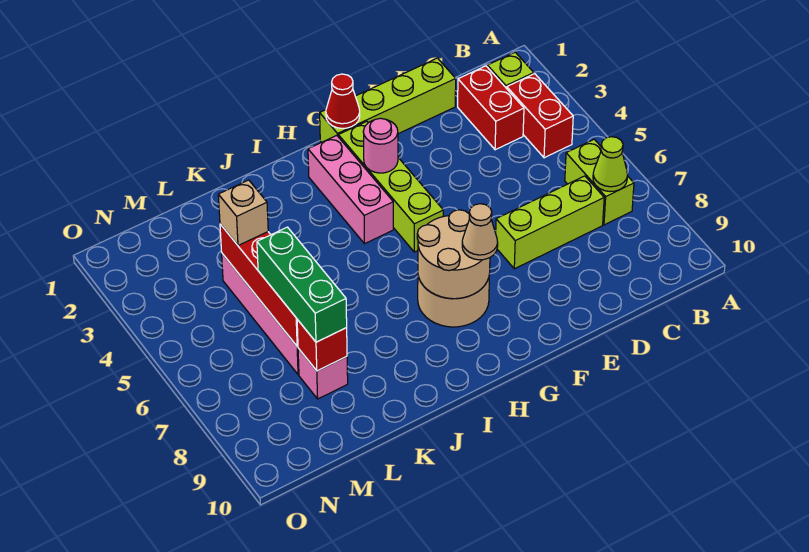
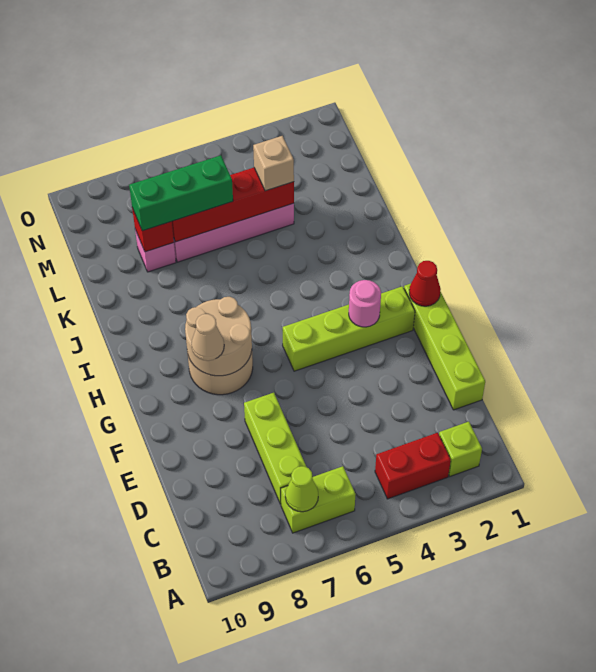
red 1x2 brick [458,66,524,150] -> none
pink 1x3 brick [308,136,393,244] -> none

